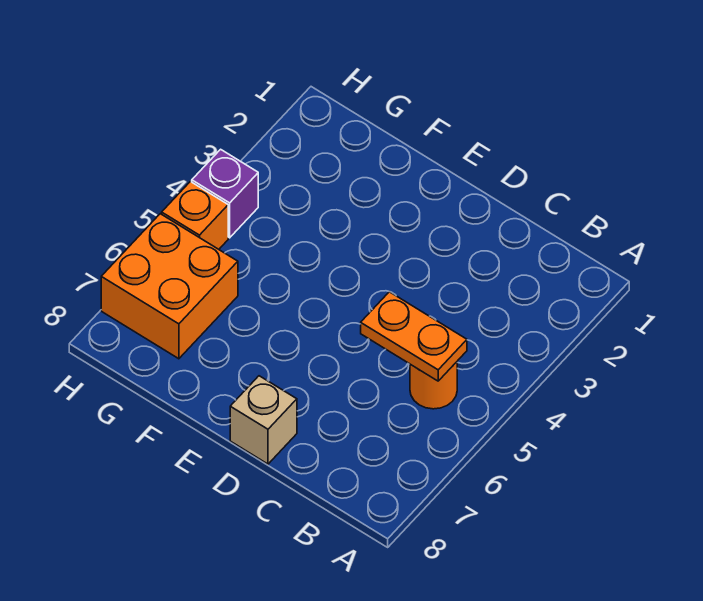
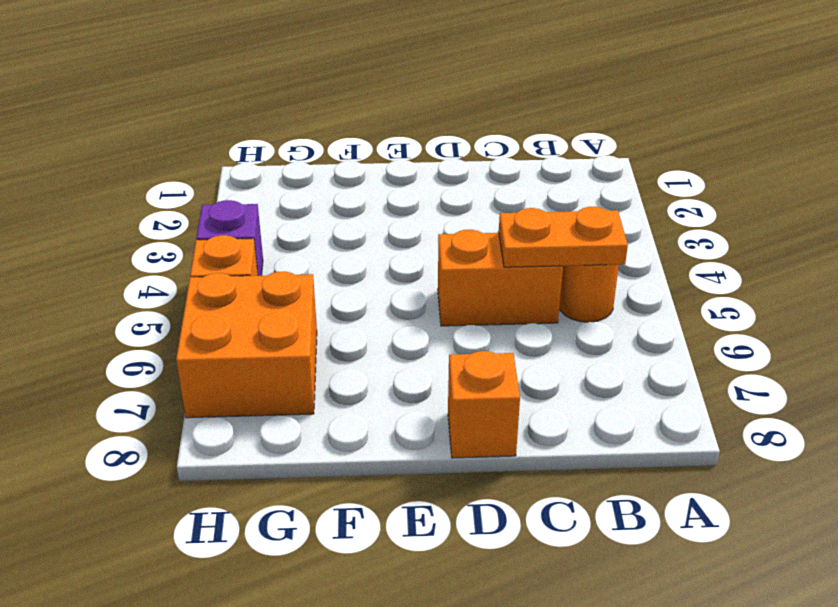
none -> orange 1x2 brick [438,230,563,326]
tan 1x1 brick [230,376,297,464] -> orange 1x1 brick [448,351,520,458]

